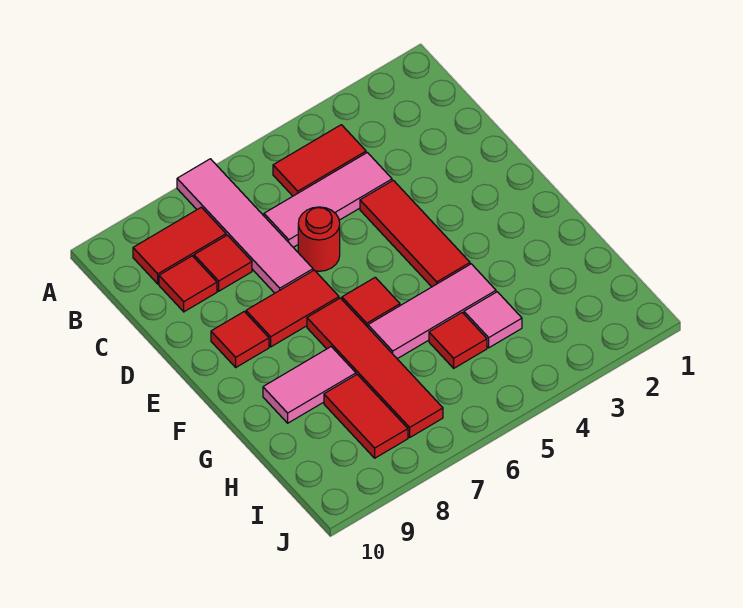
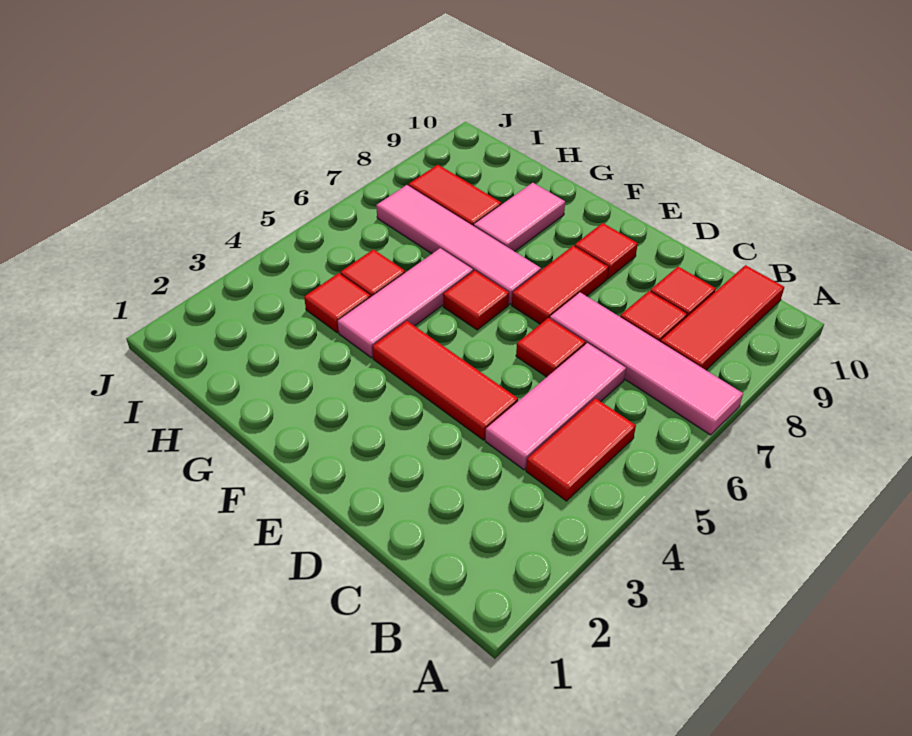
red 1x2 tile [133,207,226,284] -> red 1x3 tile [661,265,784,370]
red 1x1 round brick [298,207,340,271] -> red 1x1 tile [516,318,585,377]
red 1x4 tile [307,298,443,437] -> pink 1x4 tile [376,185,541,304]
pink 1x1 tile [464,292,522,348] -> red 1x1 tile [304,273,370,333]

